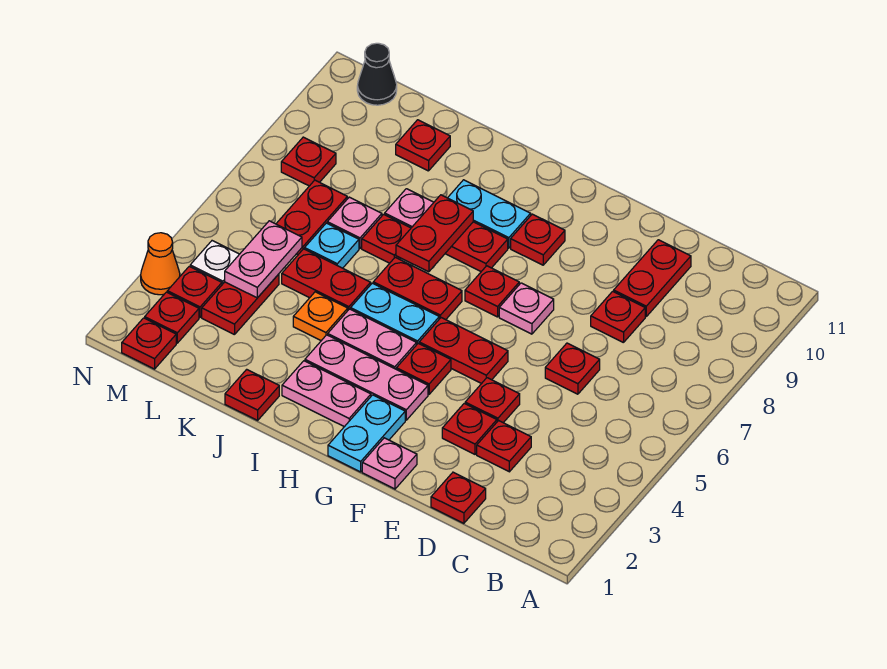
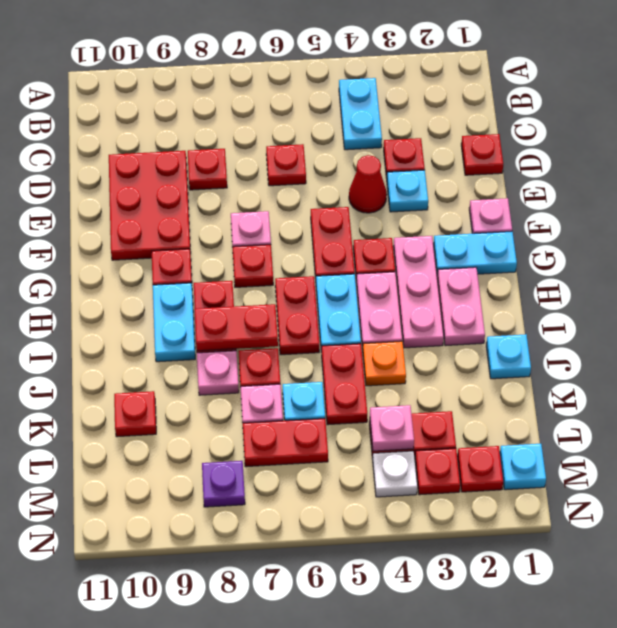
none -> cyan 1x2 plate [339,78,382,150]
red 1x2 plate [614,240,691,316] -> red 2x3 plate [109,151,191,260]
red 1x1 plate [442,403,497,454] -> cyan 1x1 plate [387,170,428,212]
red 1x1 plate [465,378,520,423] -> red 1x1 cone [349,155,387,213]
red 1x1 plate [225,369,279,420] -> cyan 1x1 plate [486,334,531,379]
pink 1x2 plate [225,221,302,298] -> pink 1x1 plate [370,405,414,451]
red 1x1 plate [122,318,176,369] -> cyan 1x1 plate [500,444,546,490]
red 1x1 plate [281,137,336,186] -> purple 1x1 plate [202,461,245,507]
black 1x1 cone [357,43,397,105] -> none
orange 1x1 cone [141,233,180,295] -> none

